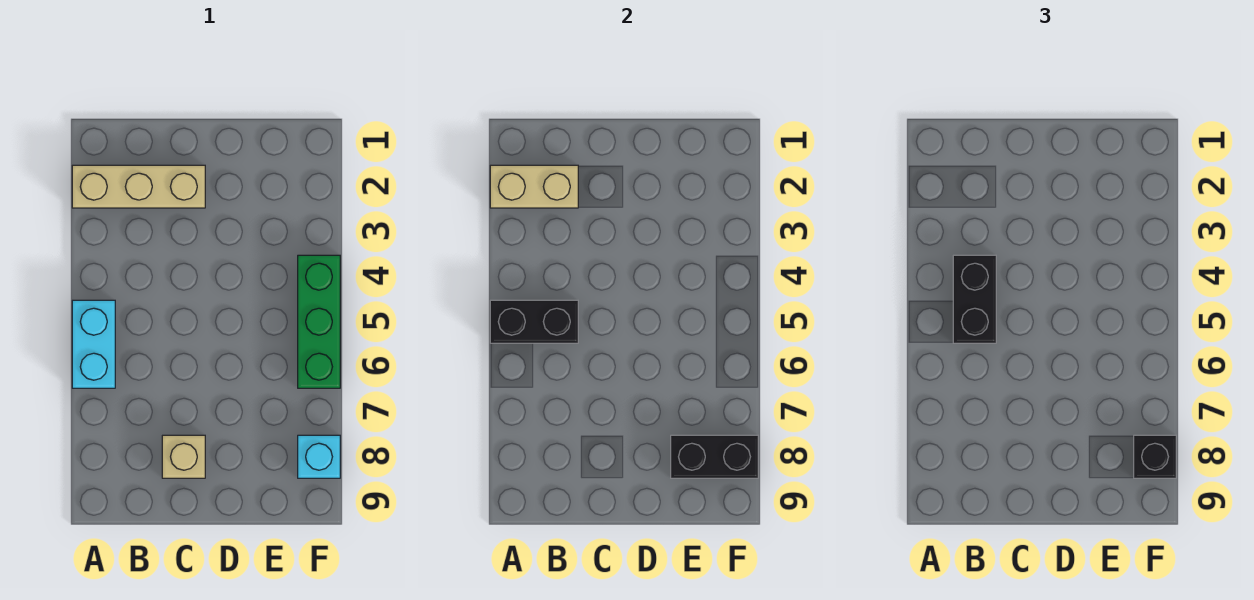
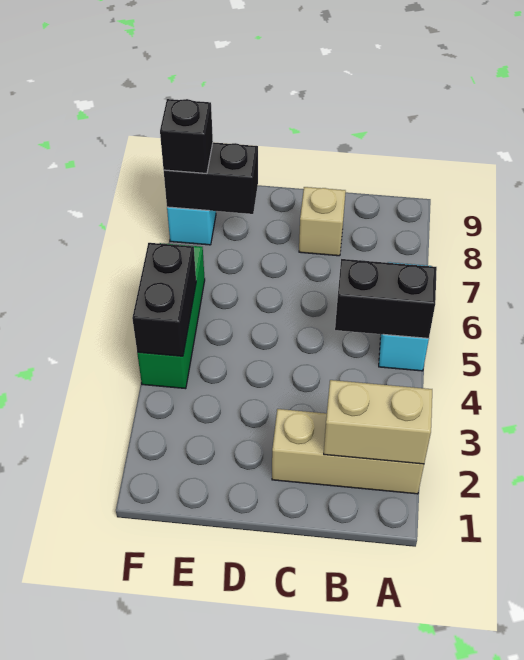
black 1x2 brick [953,255,996,343] -> black 1x2 brick moved to [132,243,196,356]

